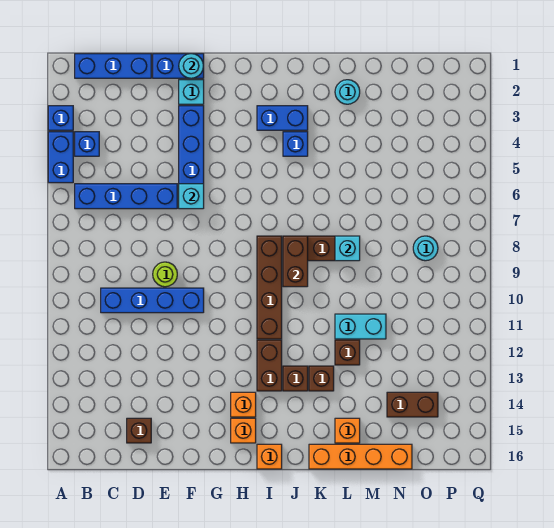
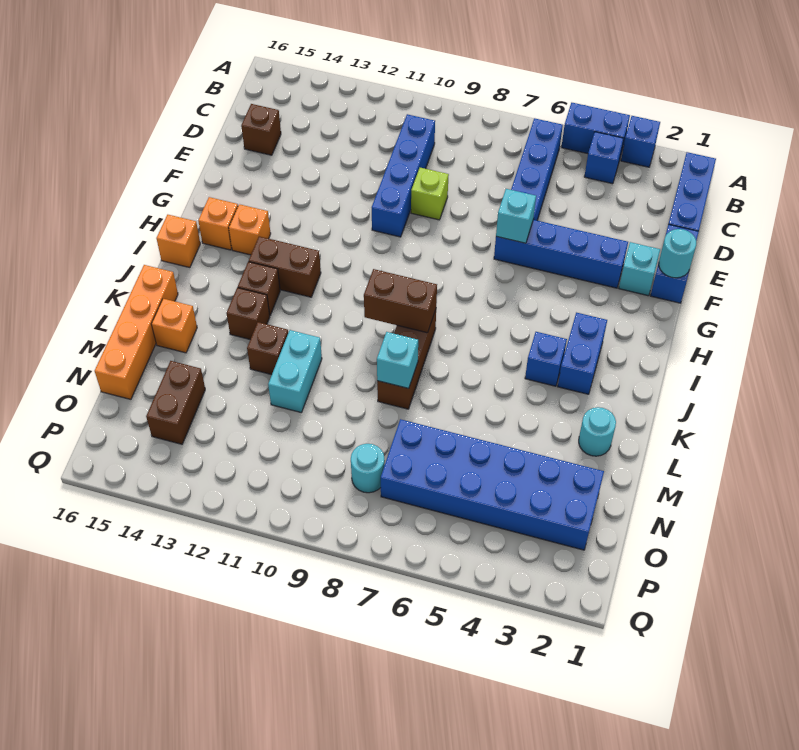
lime 1x1 round brick [153,262,177,287] -> lime 1x1 brick [411,168,449,220]
brown 1x4 brick [257,236,282,339] -> none
none -> blue 2x6 brick [381,419,604,550]

